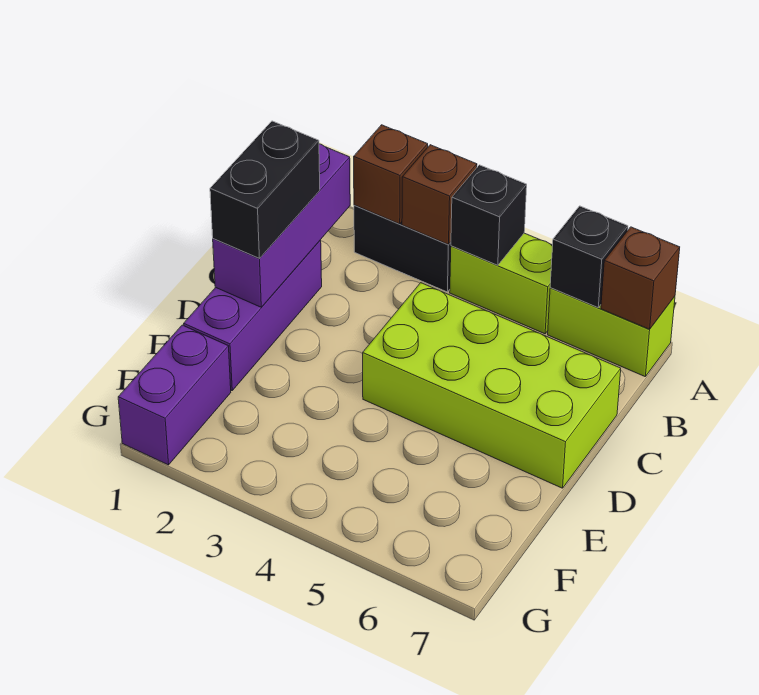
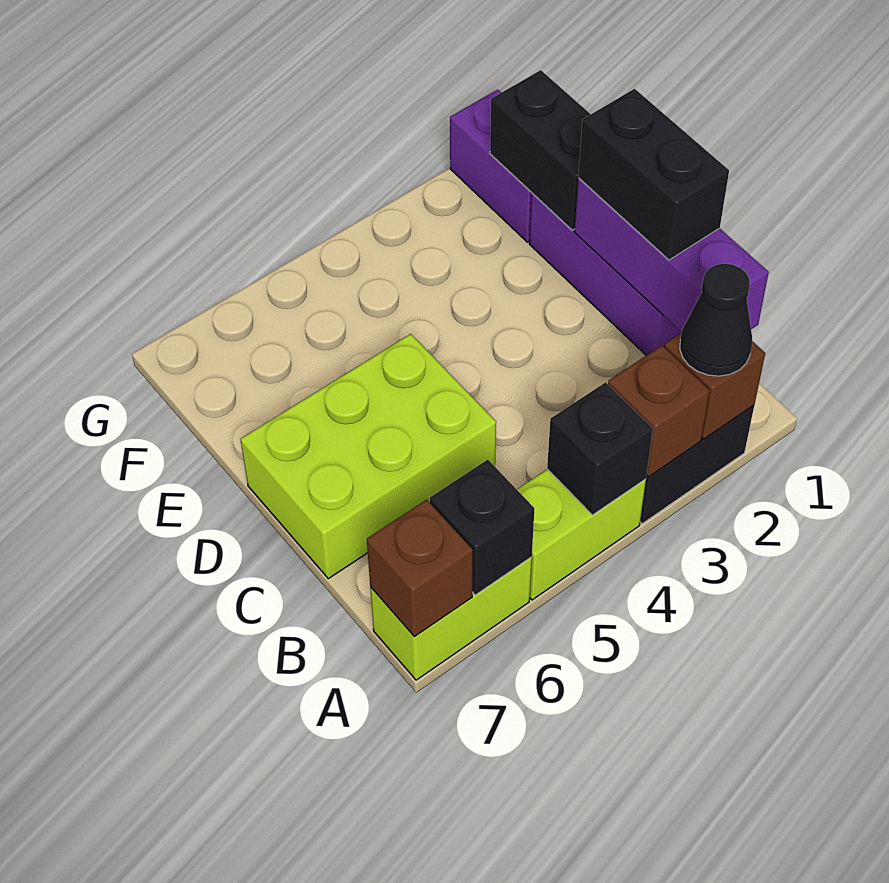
none -> black 1x1 cone [680,264,752,376]
lime 2x4 brick [363,283,621,488] -> lime 2x3 brick [240,334,496,579]
none -> black 1x2 brick [490,70,591,230]

